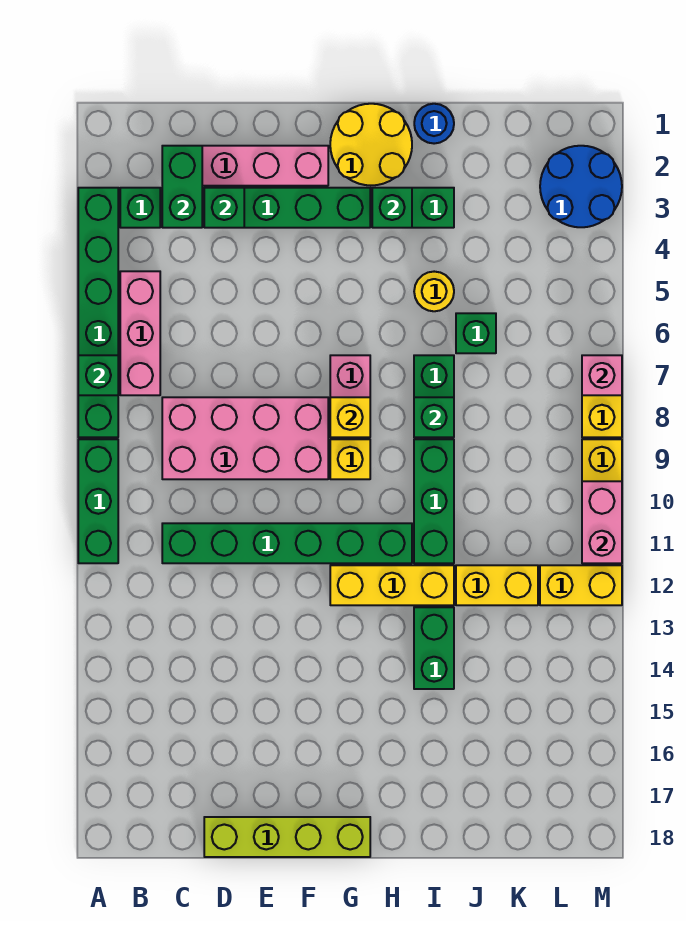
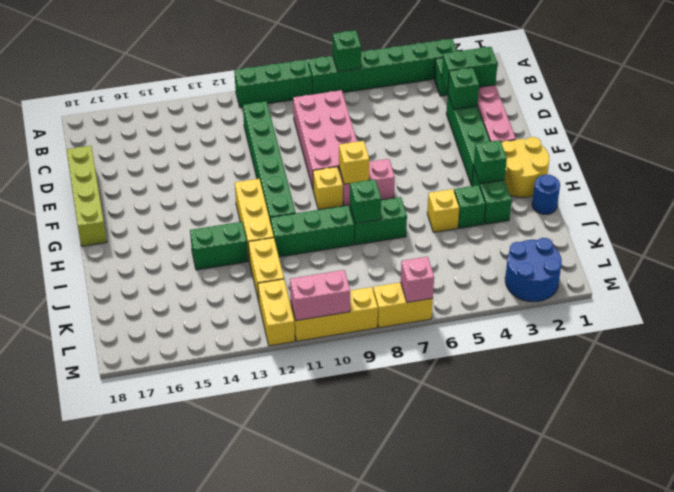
pink 1x3 brick [120,271,160,395] -> none
yellow 1x1 round brick [414,272,454,311] -> yellow 1x1 brick [427,189,459,232]
green 1x1 brick [456,313,496,353] -> green 1x1 brick moved to [454,185,486,228]

